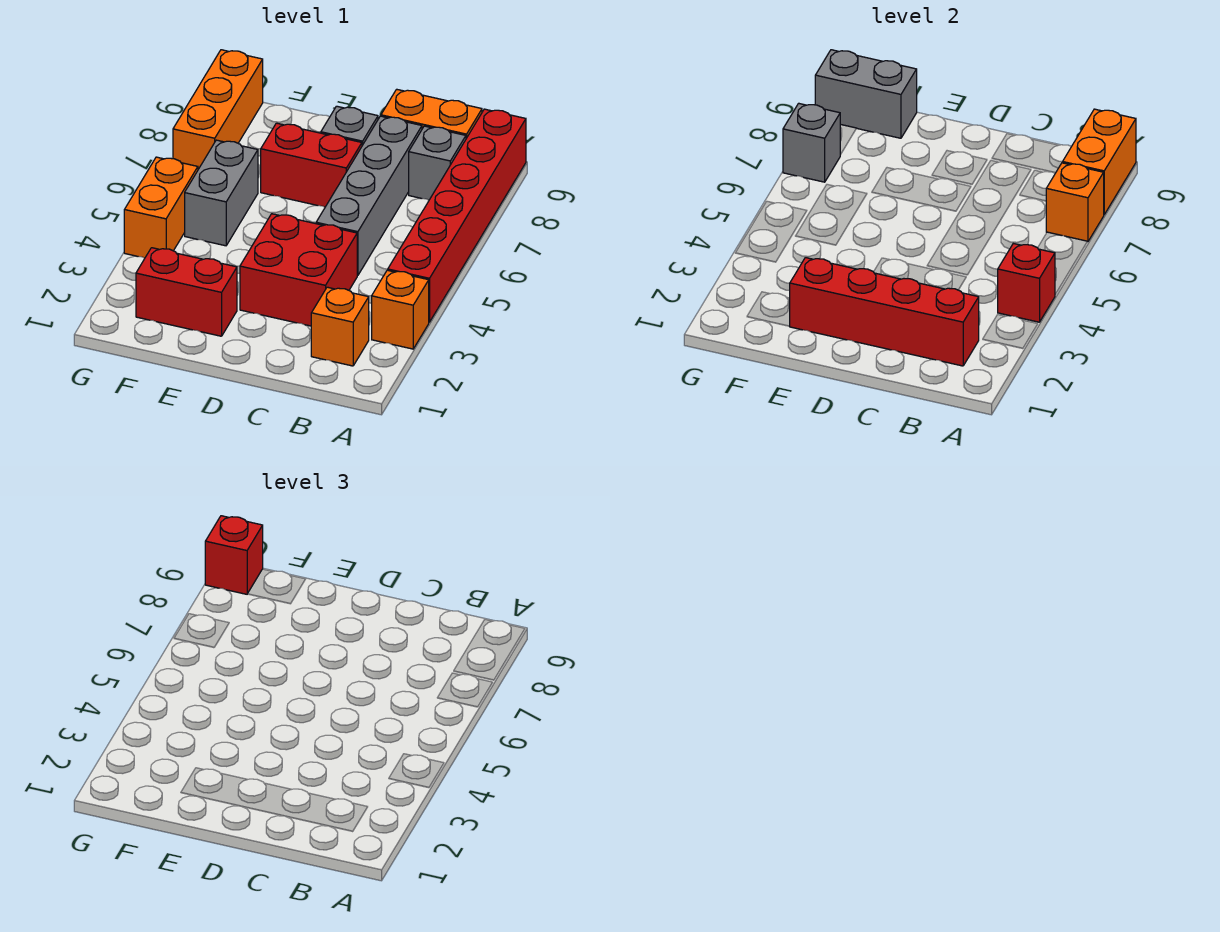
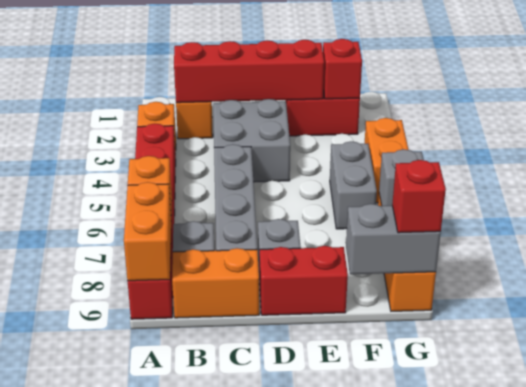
red 1x1 brick [998,243,1055,322] -> red 1x1 brick moved to [323,39,362,99]
red 2x2 brick [240,214,357,326] -> grey 2x2 brick [213,99,290,182]
red 1x2 brick [261,123,362,207] -> red 1x2 brick moved to [260,246,348,315]

